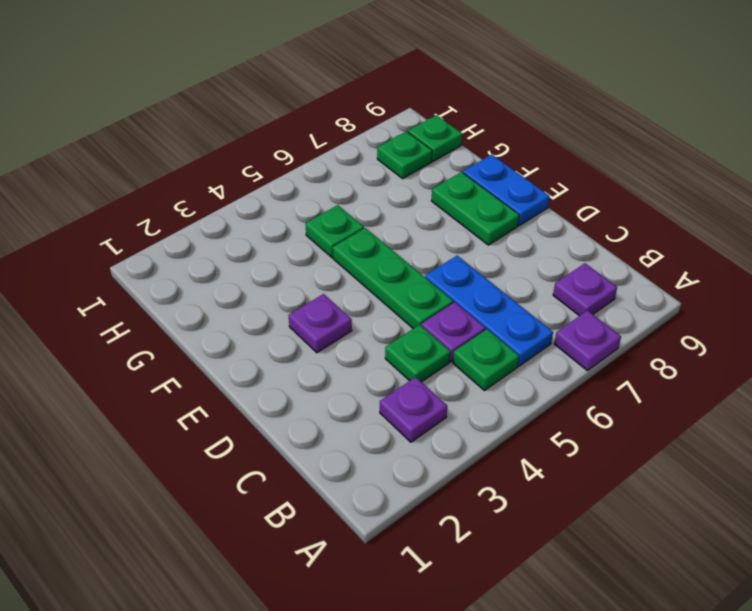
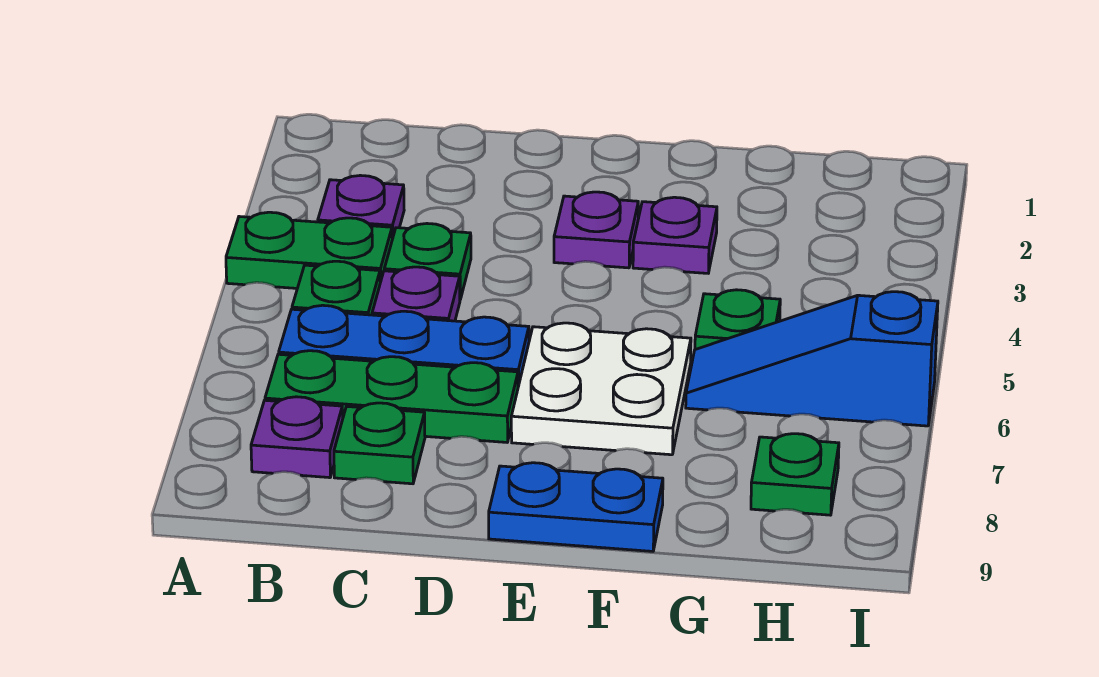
purple 1x1 plate [554,311,621,371] -> purple 1x1 plate moved to [633,197,717,273]
green 1x3 plate [333,228,453,329] -> green 1x3 plate moved to [265,351,518,442]
none -> white 2x2 plate [511,323,691,455]
green 1x2 plate [432,172,519,245] -> green 1x2 plate moved to [226,212,392,288]
none -> blue 1x3 slope [686,292,938,426]
green 1x1 plate [408,115,462,161] -> green 1x1 plate moved to [334,403,425,484]

